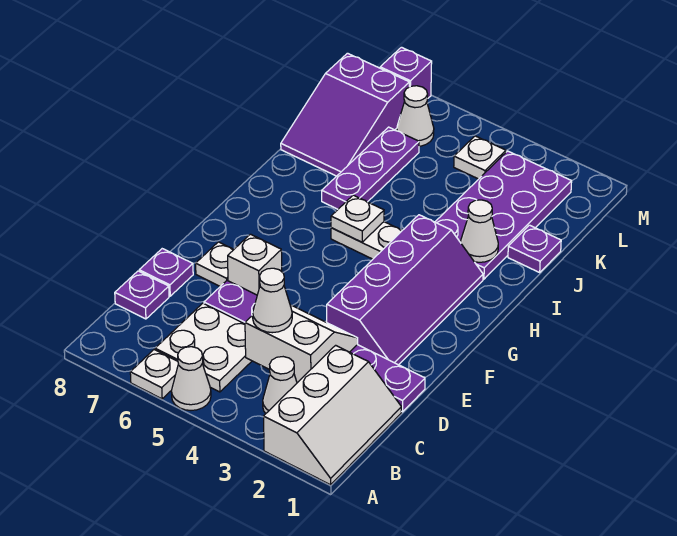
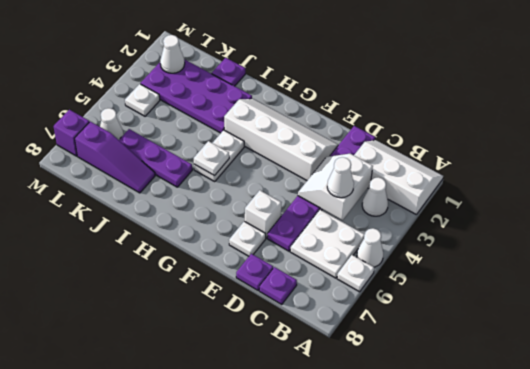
purple 2x4 slope [327,215,483,365] -> white 2x4 slope [224,99,338,180]
white 1x1 cone [460,200,498,262] -> white 1x1 cone moved to [160,35,185,73]
purple 2x3 slope [281,53,409,176] -> purple 1x3 slope [75,121,155,193]

